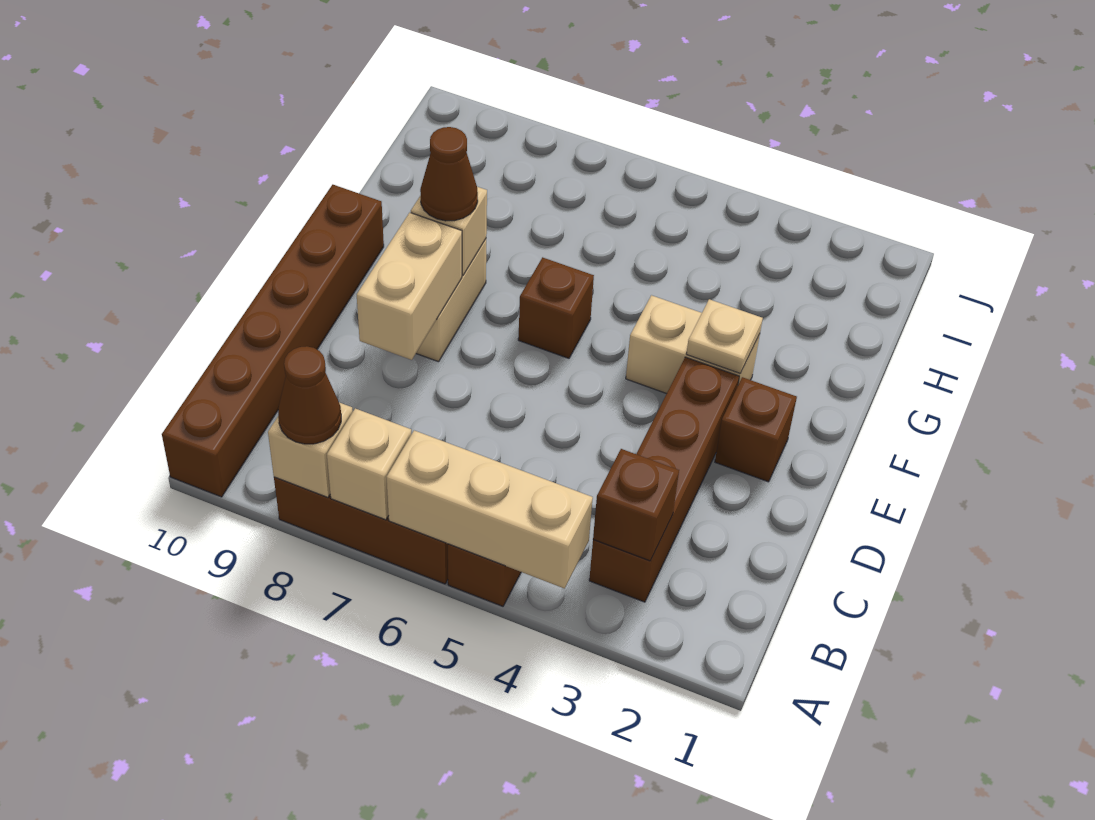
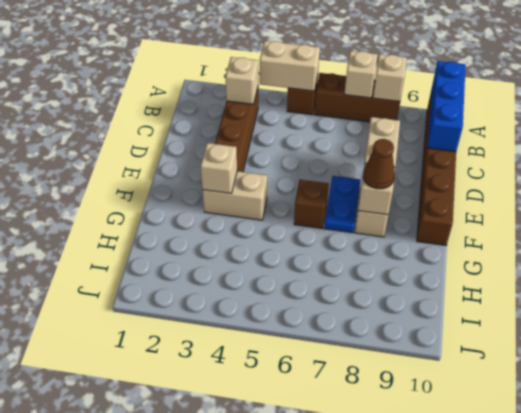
tan 1x3 brick [387,430,593,588] -> tan 1x2 brick [260,41,320,91]
brown 1x1 cone [278,346,341,444] -> none
none -> blue 1x3 brick [427,61,466,152]
brown 1x1 brick [593,449,679,561] -> tan 1x1 brick [225,57,258,104]
brown 1x1 brick [715,377,797,482] -> none
none -> blue 1x2 plate [324,176,360,233]
tan 1x1 plate [686,299,763,374] -> tan 1x1 brick [201,143,237,194]

